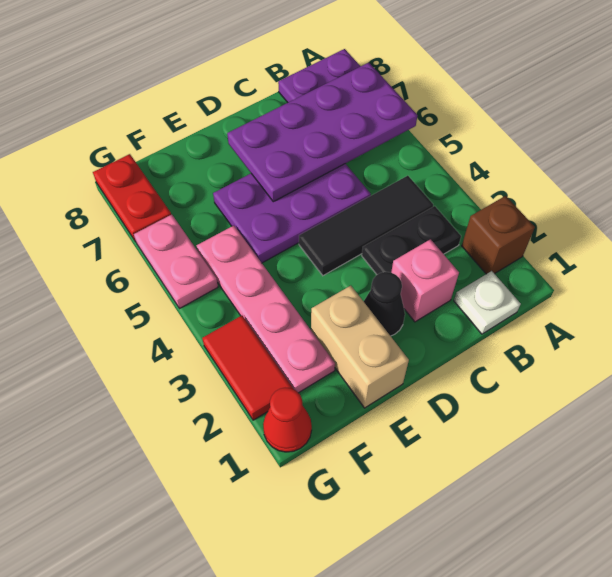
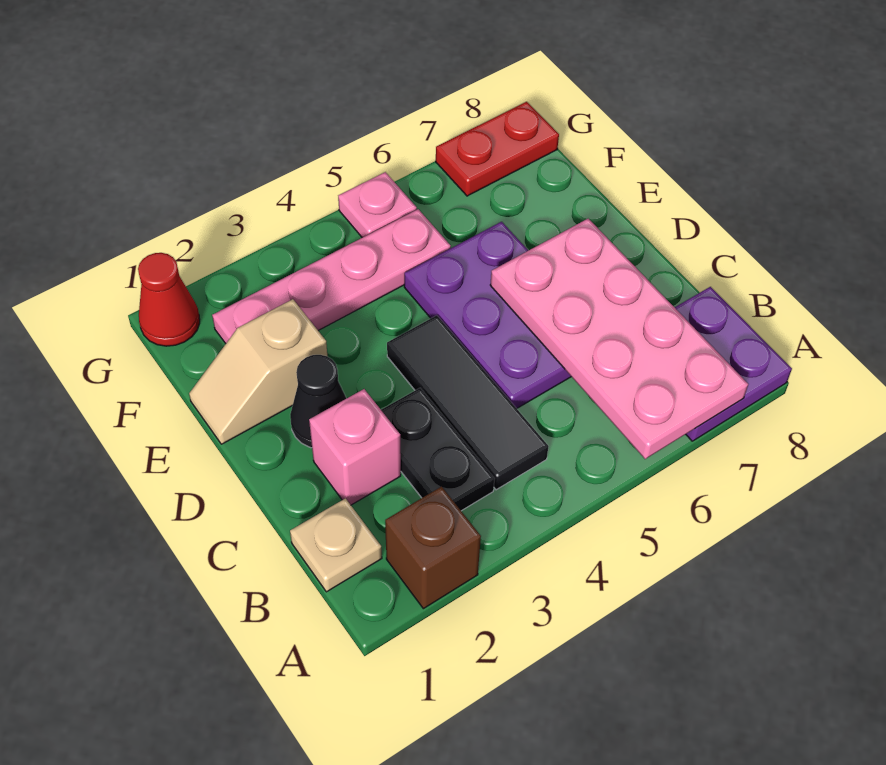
purple 2x4 plate [227,63,418,202] -> pink 2x4 plate [490,219,748,459]
white 1x1 plate [454,271,521,334] -> tan 1x1 plate [290,498,382,592]
tan 1x2 brick [311,286,409,408] -> tan 1x2 slope [189,299,327,444]
red 1x2 tile [202,316,293,420] -> none
pink 1x2 plate [134,214,218,308] -> pink 1x1 plate [338,172,417,238]

